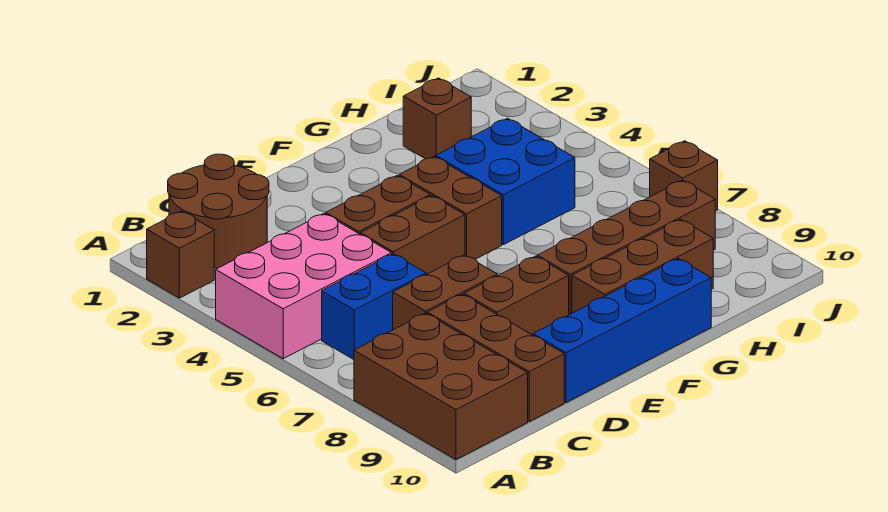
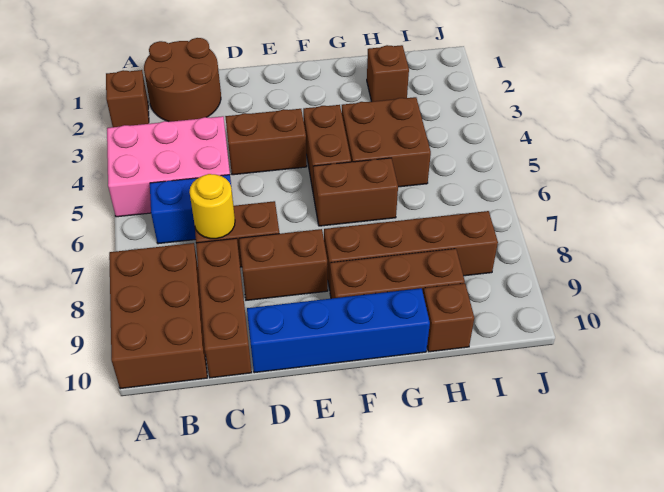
none -> yellow 1x1 round brick [189,174,235,239]
brown 1x2 brick [360,196,465,275] -> brown 1x2 brick moved to [313,158,398,226]
blue 2x2 brick [436,118,575,245] -> brown 2x2 brick [342,97,431,187]
brown 1x1 brick [650,141,718,211] -> brown 1x1 brick moved to [423,283,474,352]

